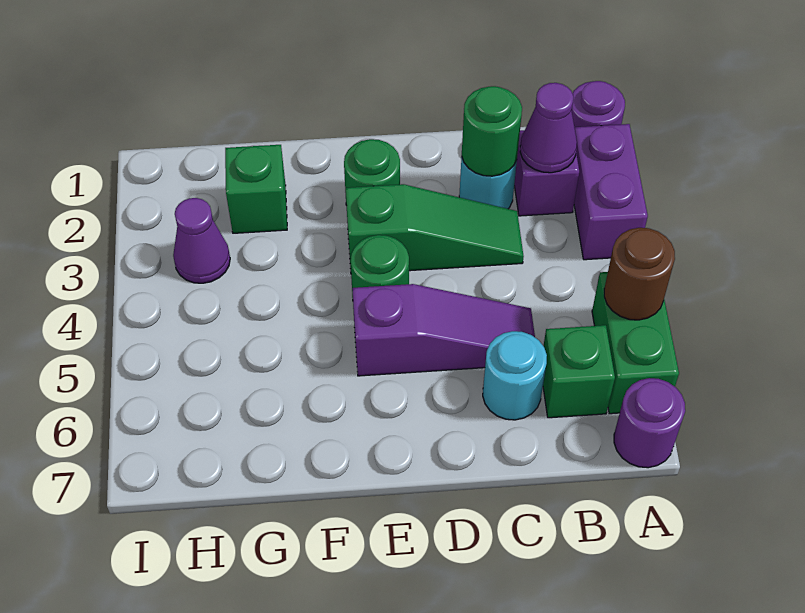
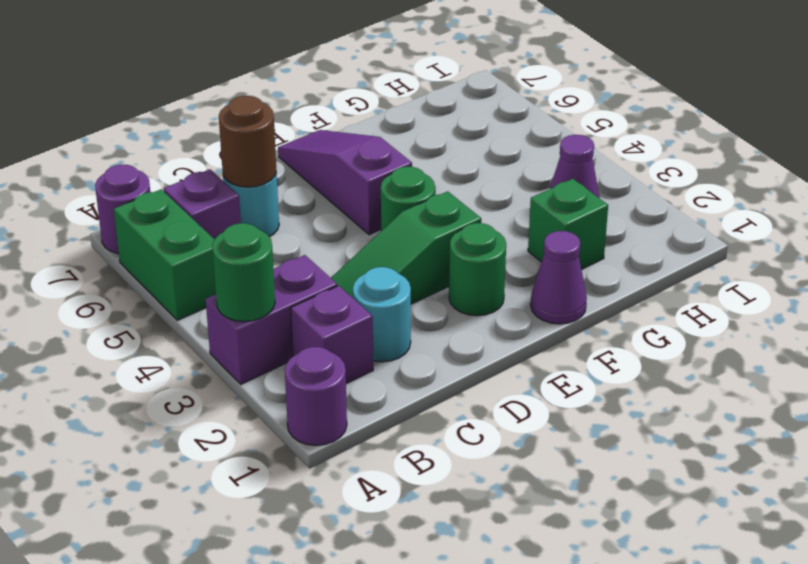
purple 1x2 brick [574,124,648,260] -> purple 1x2 brick turned to [206,255,337,384]
brown 1x1 round brick [604,228,675,320] -> brown 1x1 round brick moved to [219,96,276,187]
purple 1x1 cone [520,83,577,173] -> purple 1x1 cone moved to [531,231,587,324]
green 1x1 brick [543,325,615,418] -> purple 1x1 brick [164,169,241,239]
green 1x1 round brick [462,86,522,176] -> green 1x1 round brick moved to [212,223,275,322]
purple 1x3 slope [352,284,535,376] -> purple 1x3 slope turned to [278,130,412,235]

